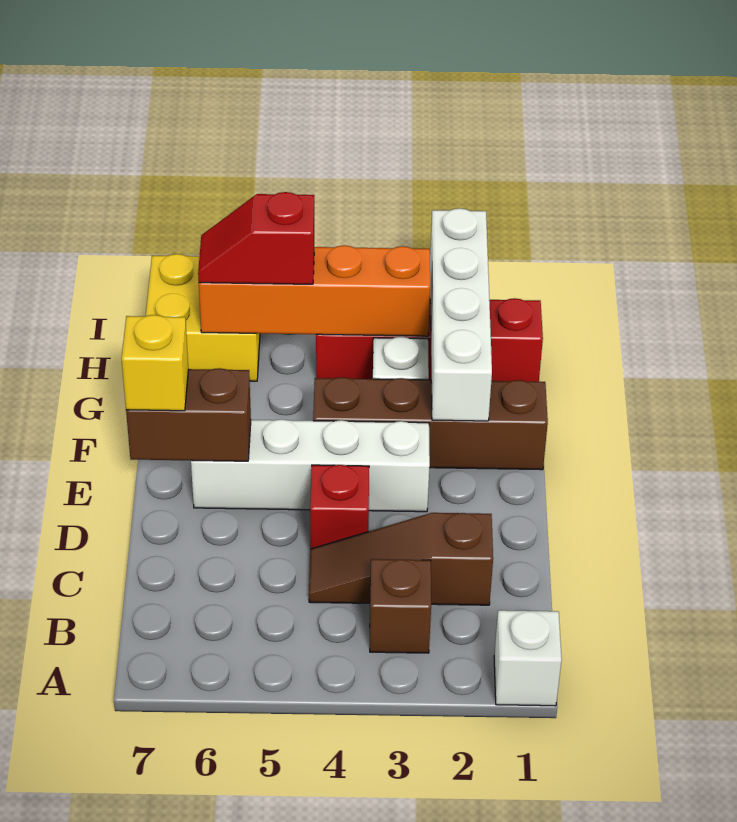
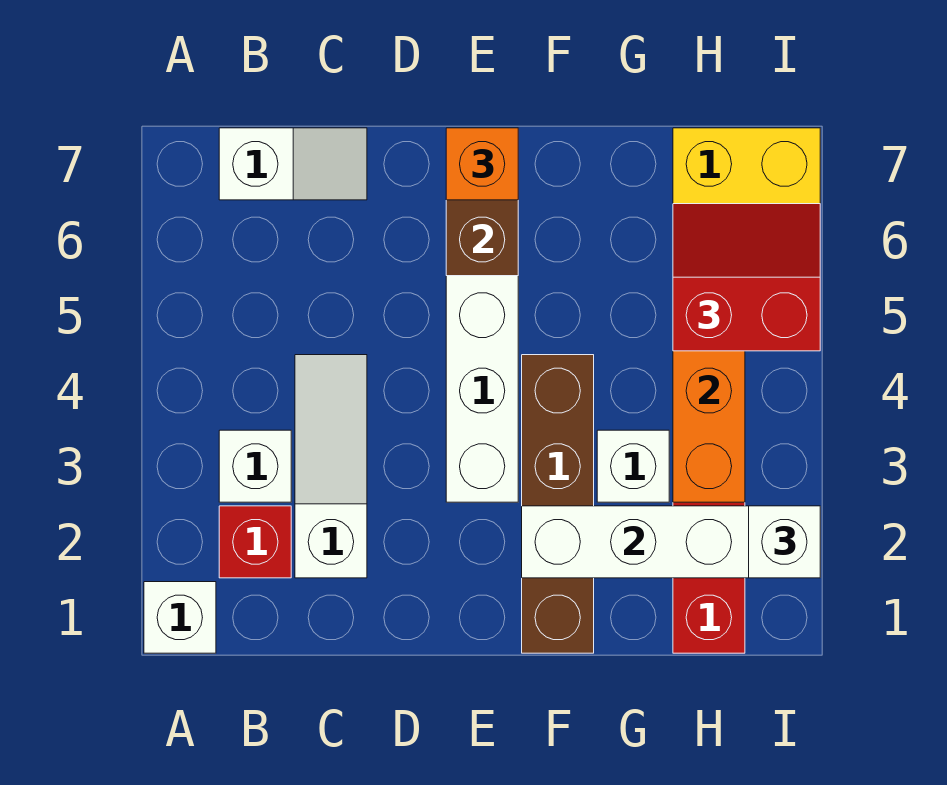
brown 1x1 brick [370,559,431,653] -> white 1x1 brick [219,430,291,502]
none -> white 1x2 slope [219,128,367,200]
brown 1x3 slope [309,513,493,605] -> white 1x3 slope [295,355,367,578]
red 1x1 brick [310,465,369,549] -> red 1x1 brick moved to [219,506,291,578]
yellow 1x1 brick [122,315,188,411] -> orange 1x1 brick [446,128,518,200]
red 1x2 slope [198,192,314,284] -> red 2x2 slope [673,204,820,351]
none -> white 1x1 brick [749,506,820,578]

